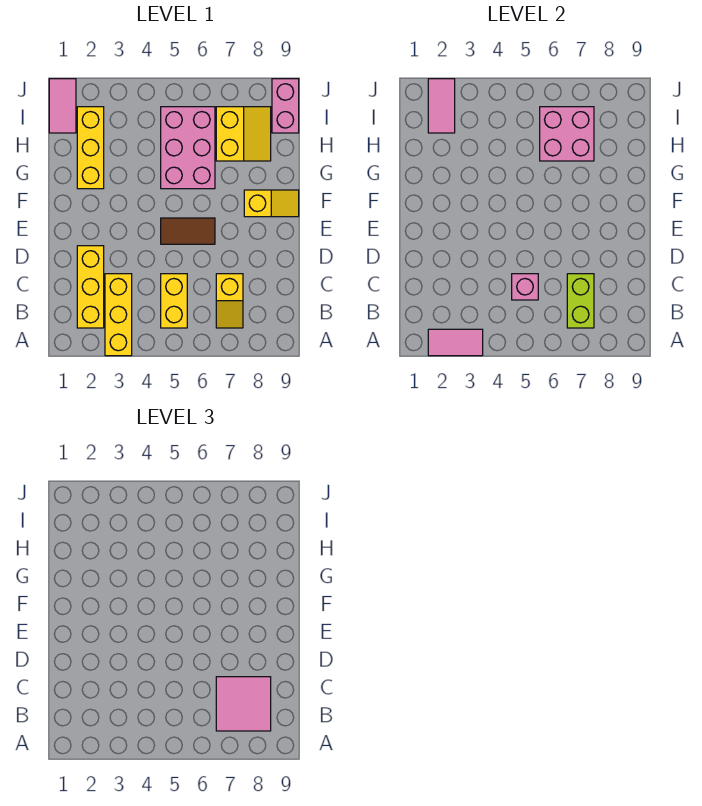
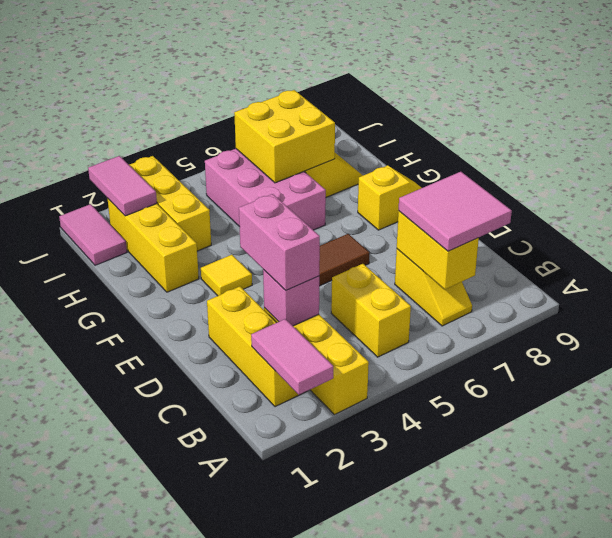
pink 1x2 tile [428,329,483,356] -> pink 1x2 tile turned to [251,319,333,395]
lime 1x2 brick [567,274,594,328] -> yellow 1x2 brick [397,211,479,289]
pink 1x1 brick [512,274,538,300] -> pink 1x1 brick moved to [263,270,319,326]
none -> yellow 1x1 tile [201,255,252,296]
none -> yellow 1x3 brick [129,156,211,251]
pink 2x2 brick [540,107,594,161] -> yellow 2x2 brick [234,90,335,183]
pink 1x2 brick [272,79,299,133] -> pink 1x2 brick moved to [239,194,320,290]

